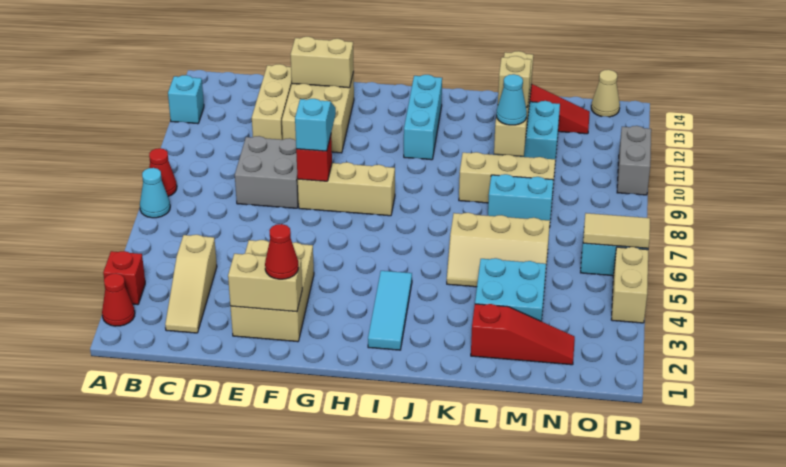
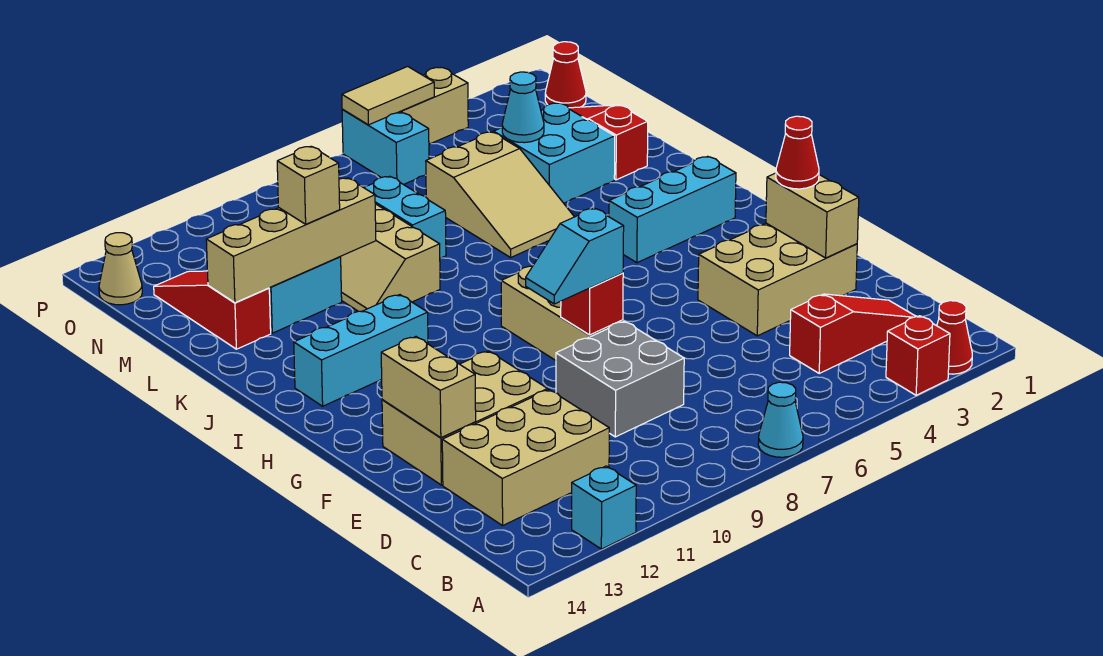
red 1x1 cone [149,148,177,196] -> red 1x1 cone moved to [545,42,586,108]
tan 1x3 slope [165,235,217,333] -> red 1x3 slope [790,294,916,373]
tan 1x3 brick [252,64,292,140] -> tan 2x3 brick [442,390,609,526]
cyan 1x3 tile [368,271,412,350] -> cyan 1x3 brick [609,156,736,263]
tan 2x3 slope [447,213,550,287] -> tan 2x3 slope turned to [426,132,574,257]
cyan 1x1 cone [496,74,527,125] -> cyan 1x1 cone moved to [502,72,544,143]
tan 1x2 tile [583,213,650,248] -> tan 1x2 tile turned to [342,67,434,125]
grey 1x2 brick [617,126,651,195] -> none

